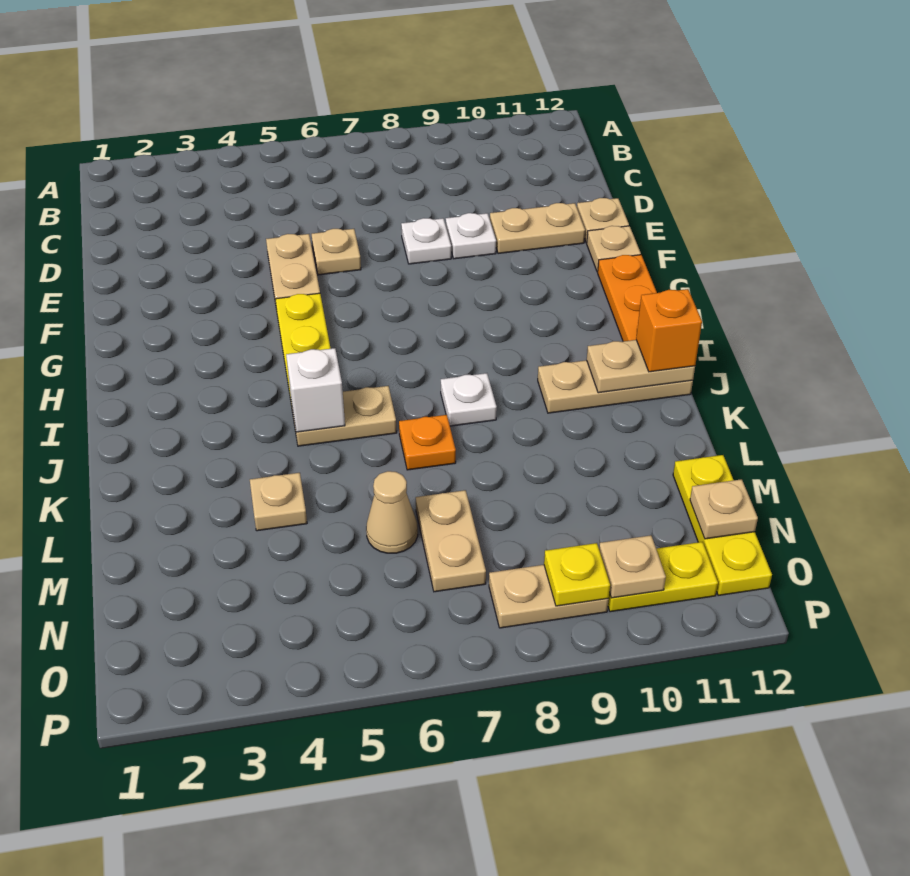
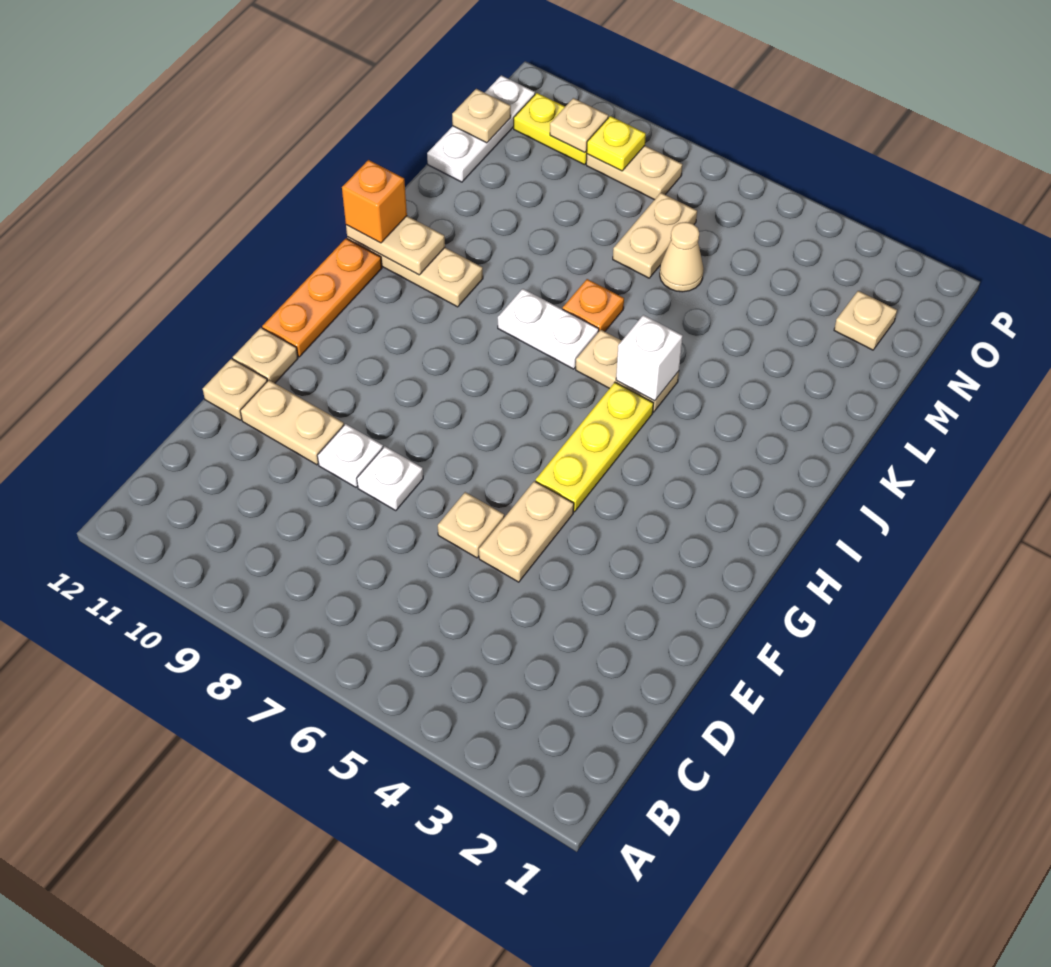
white 1x1 plate [441,373,497,426] -> white 1x2 plate [498,289,599,369]
tan 1x1 plate [250,473,307,531] -> tan 1x1 plate moved to [834,291,897,350]
yellow 1x3 plate [673,455,772,596] -> white 1x3 plate [427,75,535,182]

